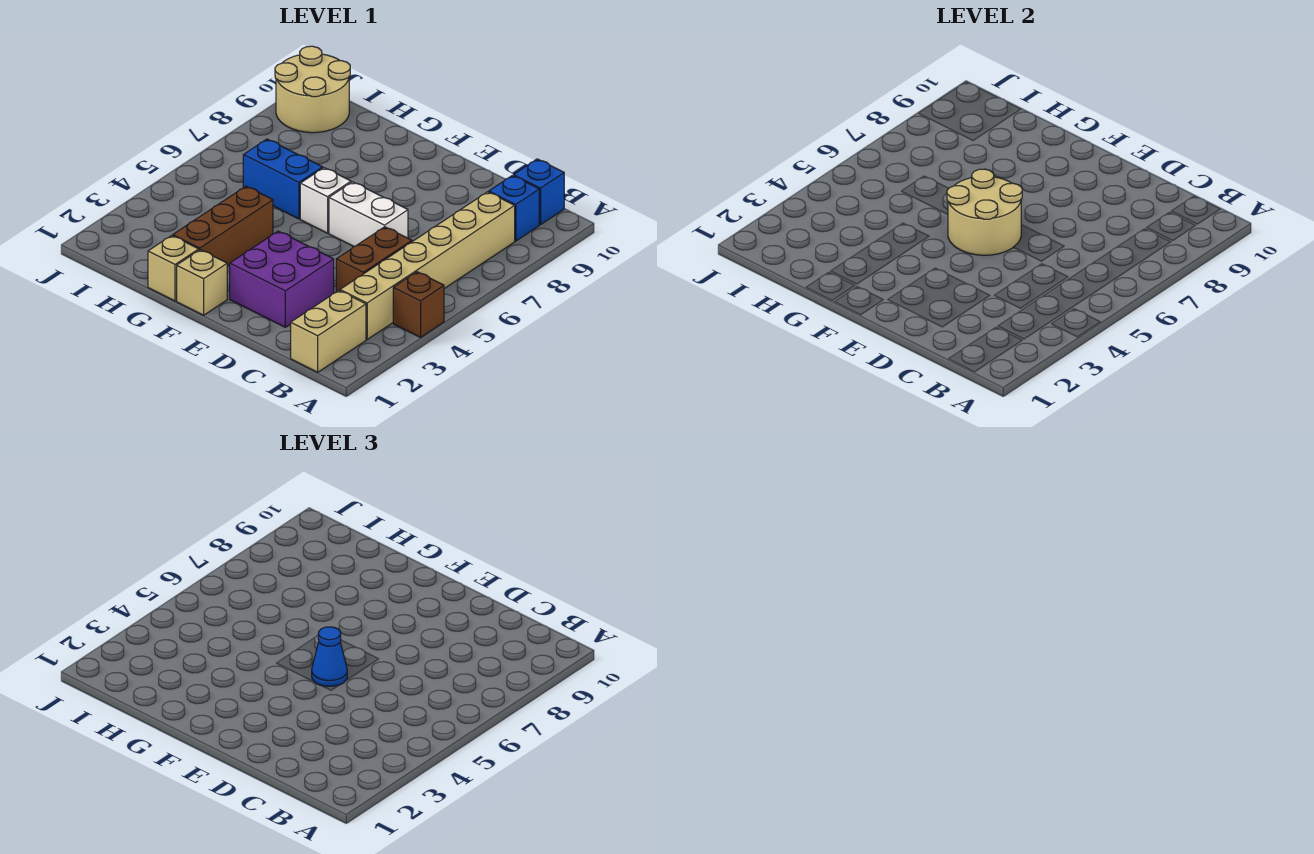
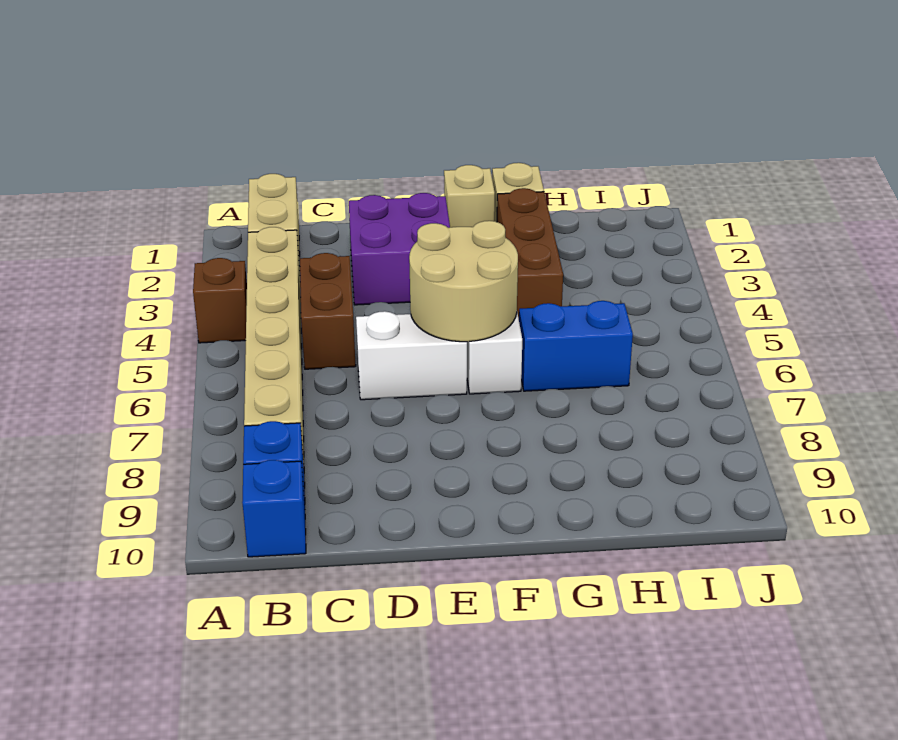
blue 1x1 cone [312,627,347,686] -> none
tan 2x2 round brick [275,46,350,133] -> none

